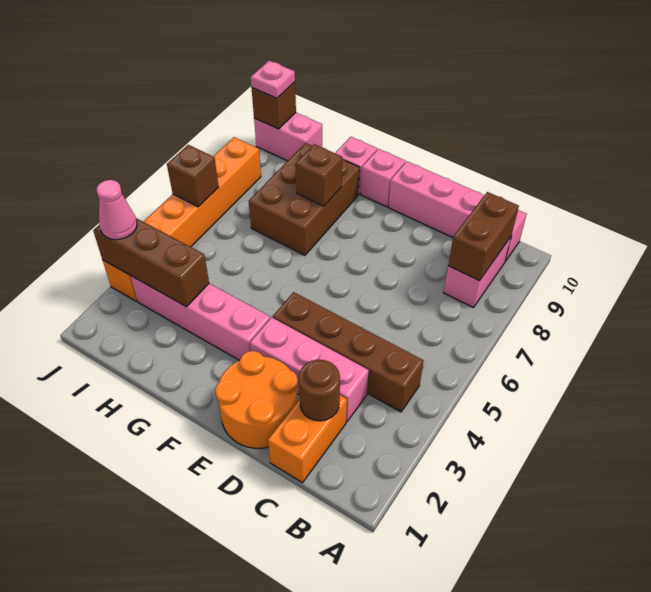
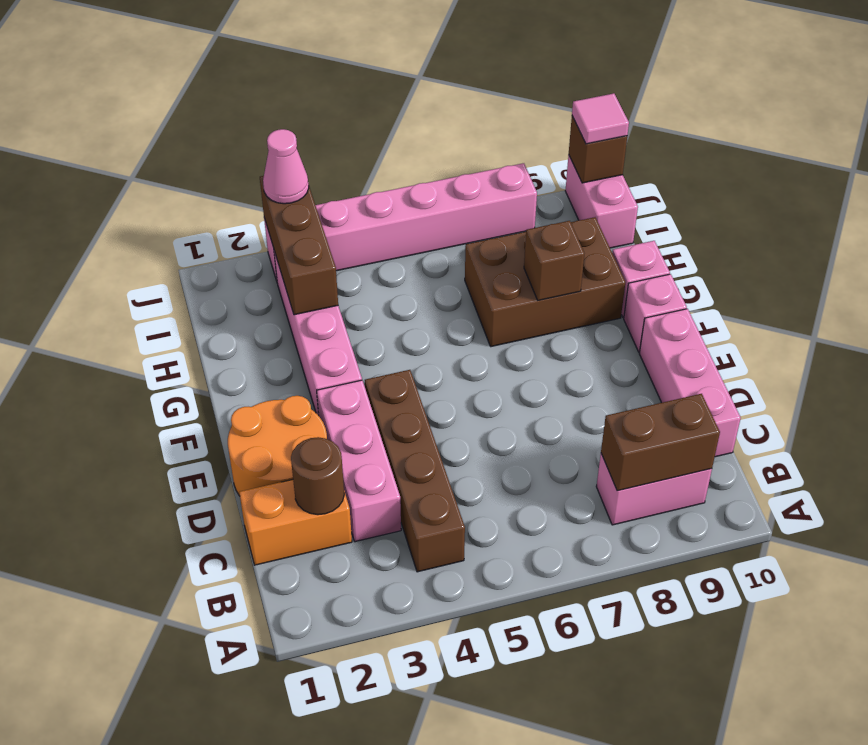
pink 1x4 brick [388,161,527,261] -> pink 1x3 brick [639,309,741,457]
orange 1x6 brick [103,137,261,301] -> pink 1x6 brick [264,163,537,281]
brown 1x1 brick [167,145,219,207] -> none
pink 1x1 plate [251,61,295,98] -> pink 1x1 tile [572,93,629,144]

